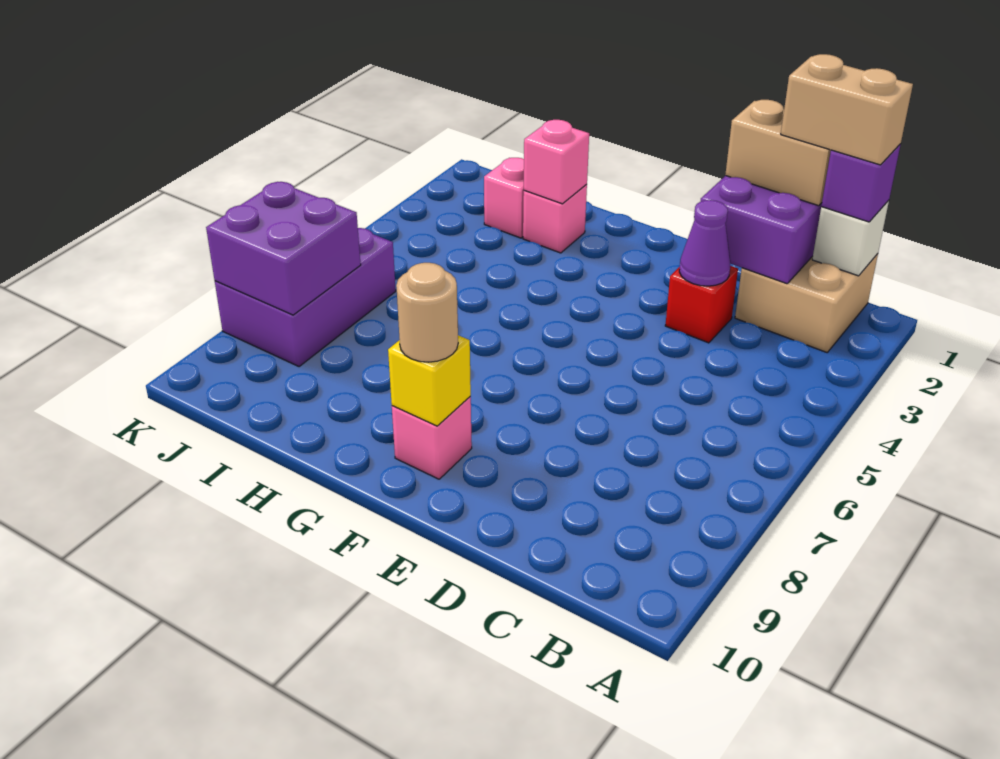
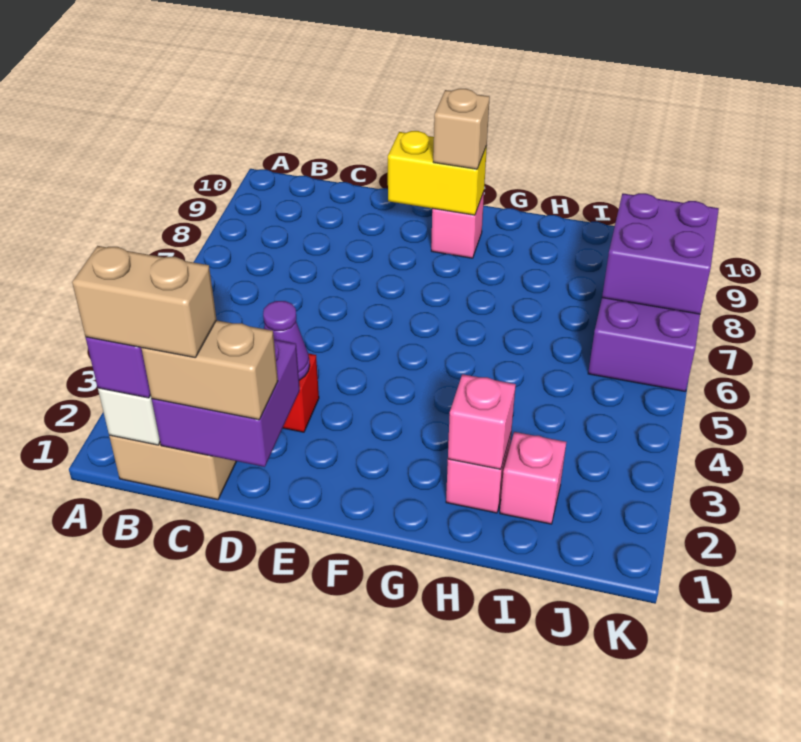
yellow 1x1 brick [388,335,471,426] -> yellow 1x2 brick [388,131,487,215]
tan 1x1 round brick [396,263,458,362] -> tan 1x1 brick [433,89,490,169]

